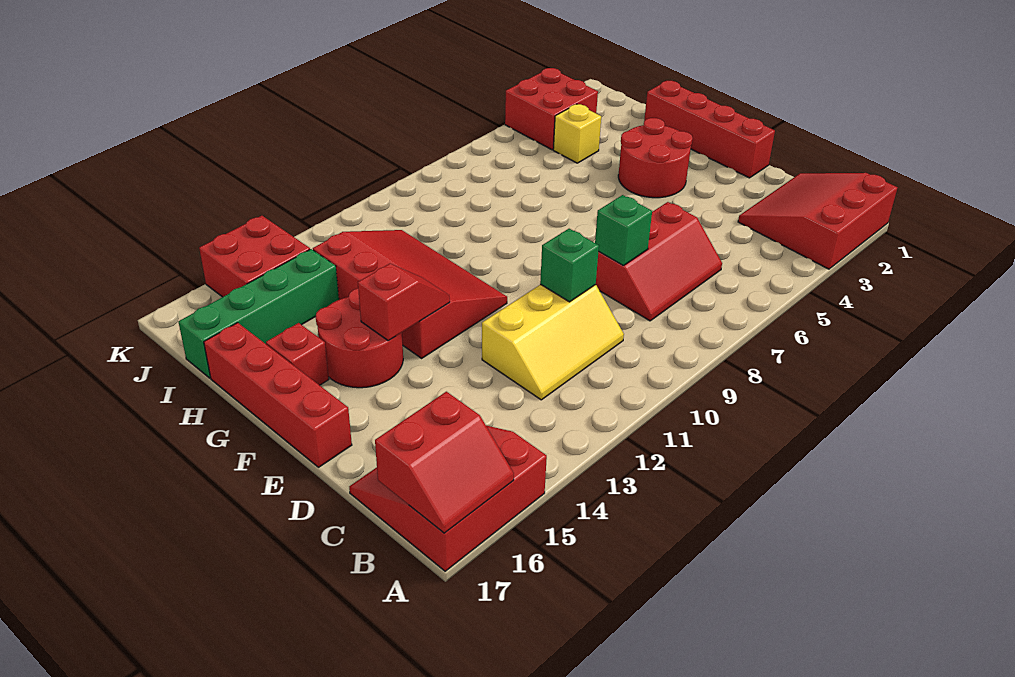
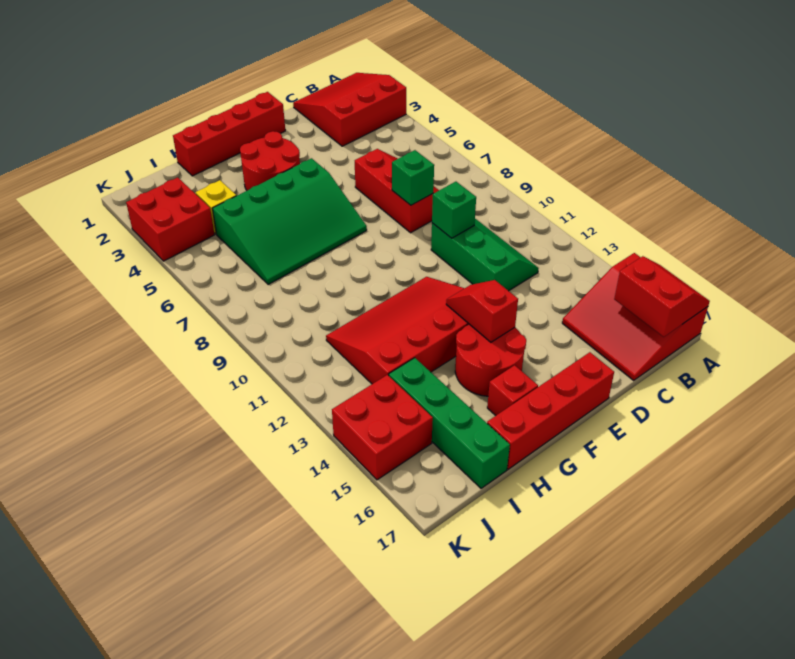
red 3x3 slope [738,173,897,269] -> red 3x3 slope turned to [293,73,406,146]
yellow 2x3 slope [482,284,624,400] -> green 2x3 slope [431,219,539,291]
none -> green 3x4 slope [212,158,367,284]

